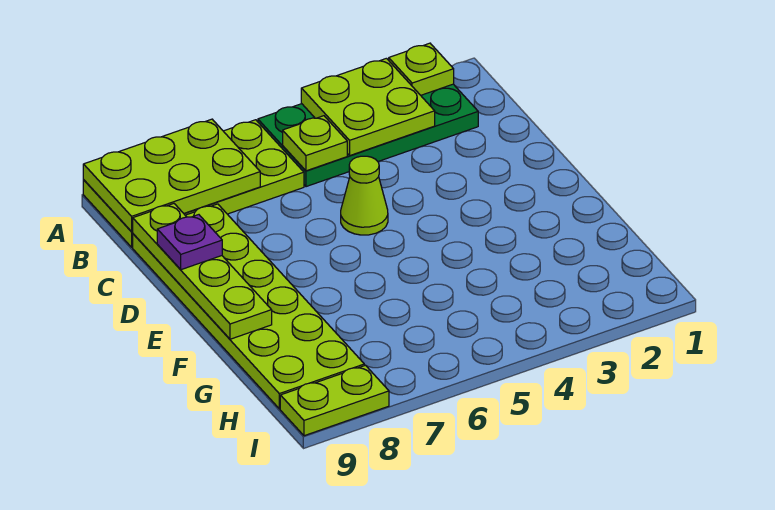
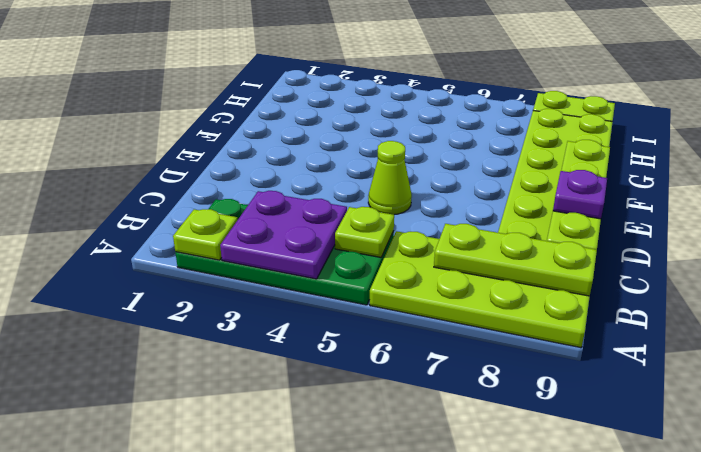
lime 2x2 plate [301,58,435,155] -> purple 2x2 plate [220,191,347,279]
lime 2x3 plate [83,119,260,232] -> lime 1x3 plate [434,224,597,296]

